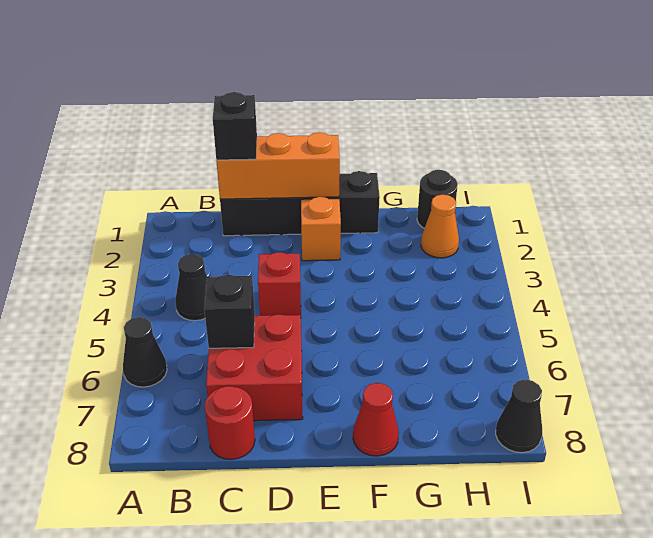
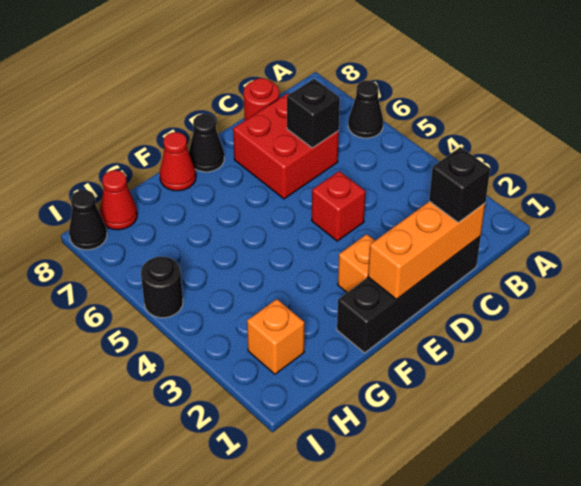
black 1x1 cone [175,254,207,321] -> black 1x1 cone moved to [189,114,224,172]
black 1x1 round brick [417,170,458,228] -> black 1x1 round brick moved to [141,257,183,318]
orange 1x1 cone [421,194,459,258] -> orange 1x1 brick [247,299,304,374]
none -> red 1x1 cone [100,170,137,230]

